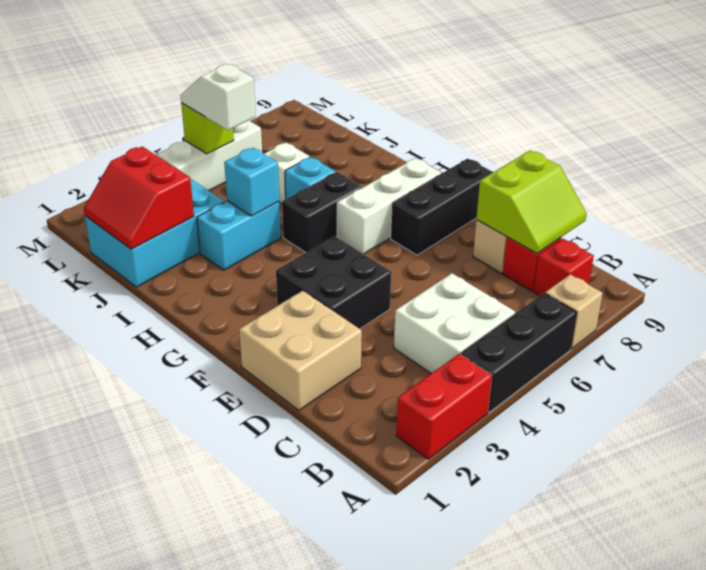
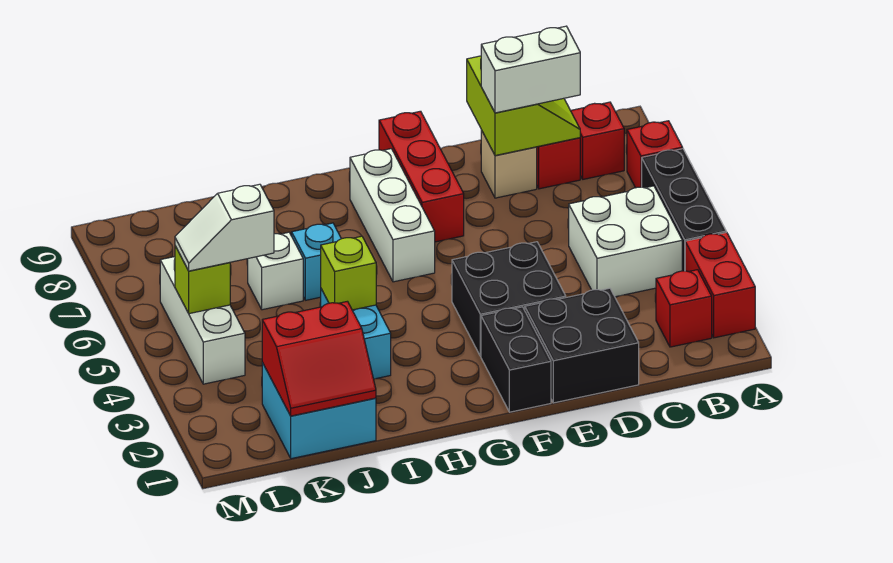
tan 1x1 brick [545,274,603,349] -> red 1x1 brick [627,121,683,188]
none -> red 1x1 brick [656,270,712,347]
none -> white 1x2 brick [481,26,580,113]
tan 2x2 brick [239,291,362,410] -> black 2x2 brick [525,288,639,403]
black 1x3 brick [391,159,493,255] -> red 1x3 brick [379,111,464,242]
black 1x2 brick [282,172,362,253] -> black 1x2 brick moved to [481,307,551,412]
cyan 1x1 brick [224,148,279,216] -> lime 1x1 brick [321,236,376,310]
cyan 2x3 brick [85,179,225,287] -> cyan 2x2 brick [262,362,376,459]

